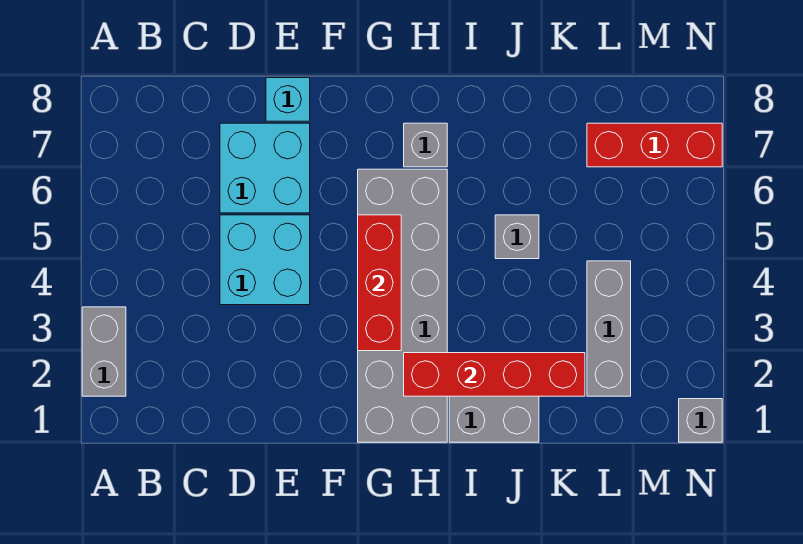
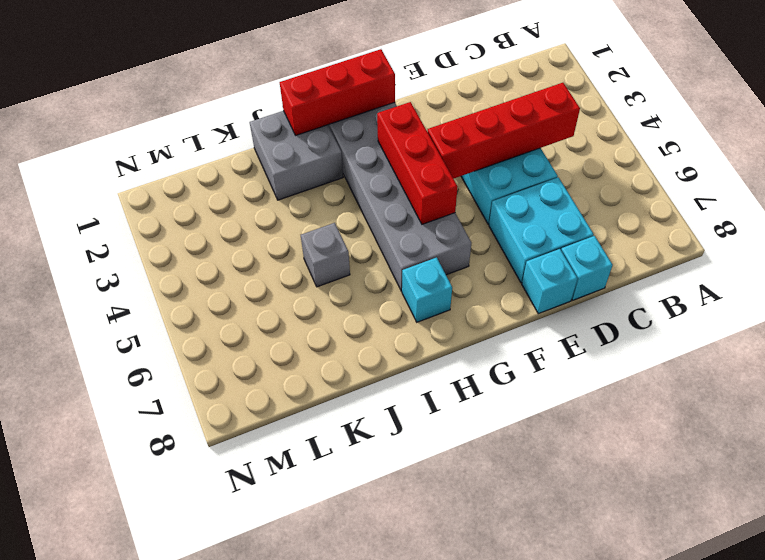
grey 1x2 brick [82,307,126,396] -> none
none -> cyan 1x1 brick [561,236,613,300]
red 1x4 brick [404,353,585,396] -> red 1x4 brick moved to [428,83,580,179]
grey 1x1 brick [404,123,447,167] -> cyan 1x1 brick [402,258,452,322]
grey 1x3 brick [587,261,631,396] -> none
red 1x3 brick [587,123,722,167] -> red 1x3 brick moved to [280,49,395,135]
grey 1x1 brick [679,399,722,442] -> none

